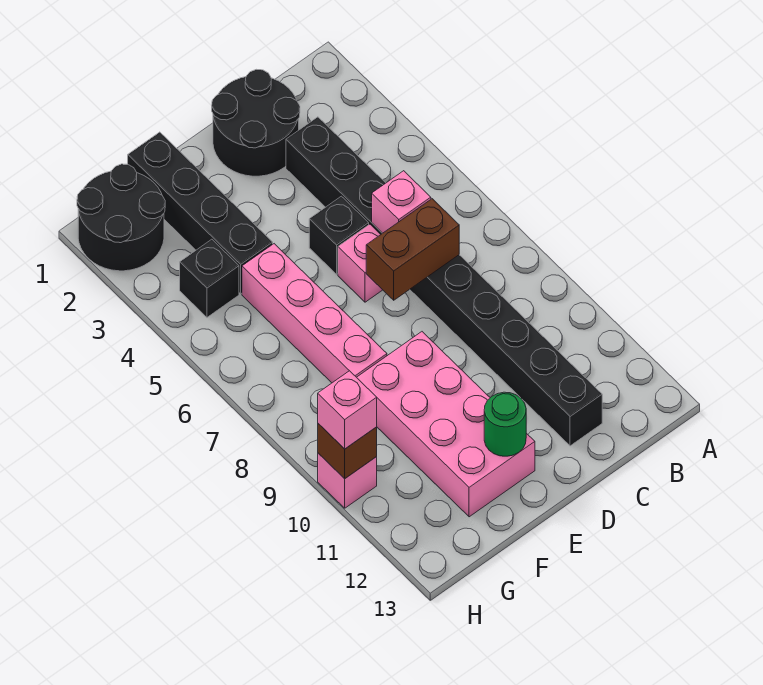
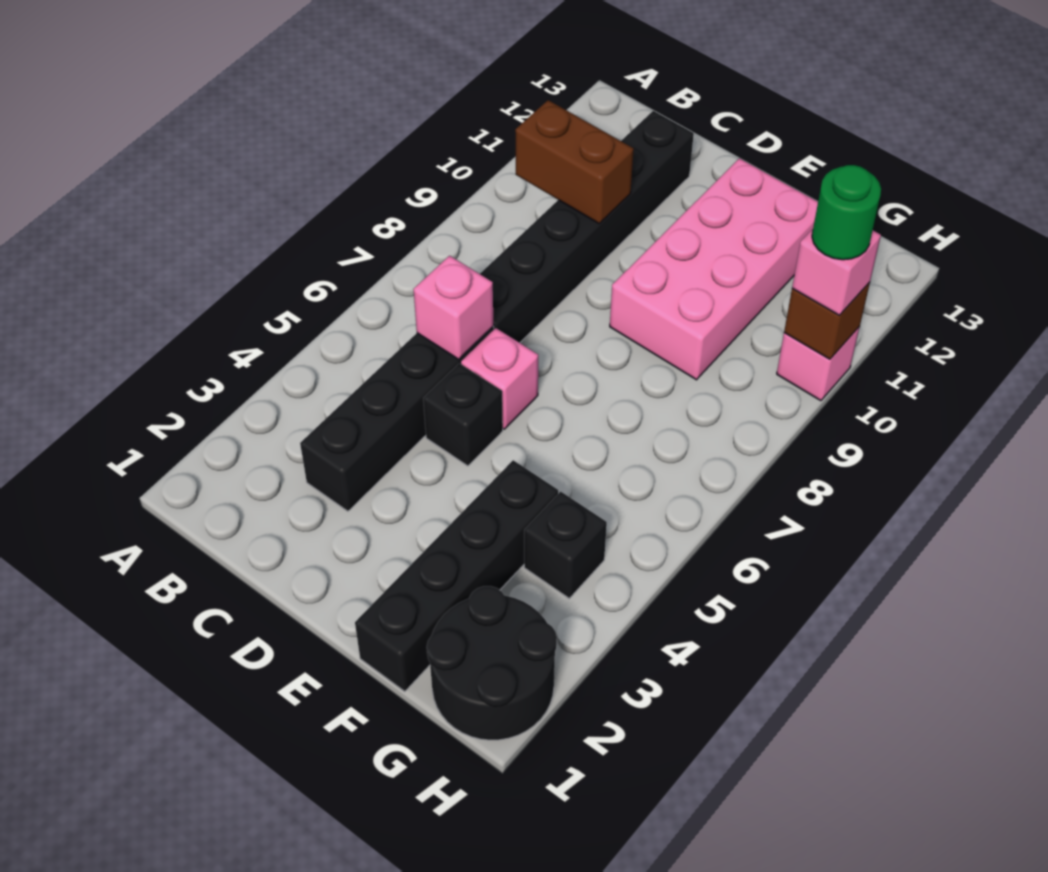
black 2x2 round brick [212,69,300,176] -> none
brown 1x2 brick [366,199,459,300] -> brown 1x2 brick moved to [515,100,634,224]
green 1x1 round brick [484,392,526,456] -> green 1x1 round brick moved to [812,165,881,260]
pink 1x4 brick [242,244,387,383] -> none

